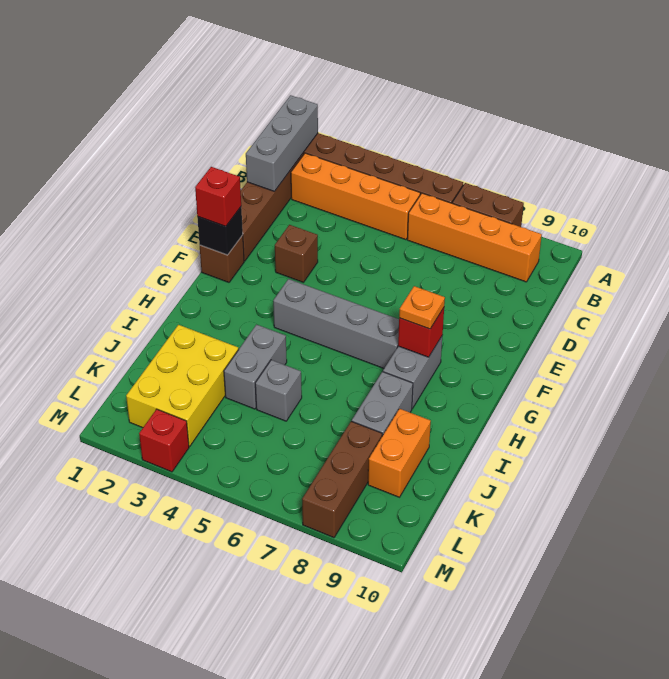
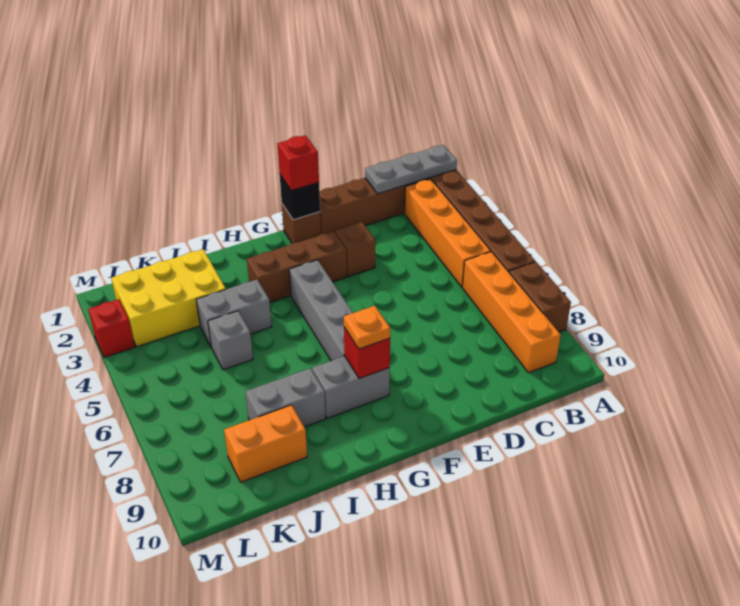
grey 1x3 brick [246,95,318,191] -> grey 1x3 plate [365,145,457,194]
brown 1x3 brick [302,421,382,538] -> brown 1x3 brick moved to [247,231,347,302]

